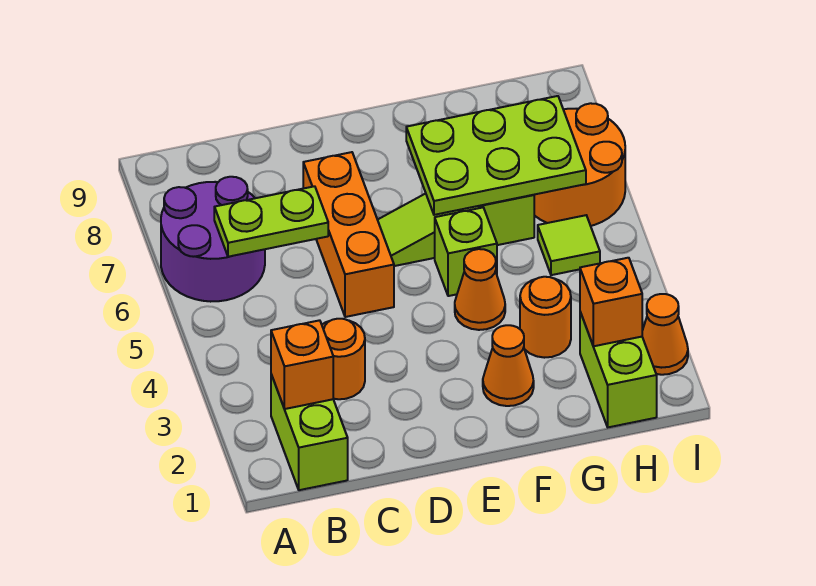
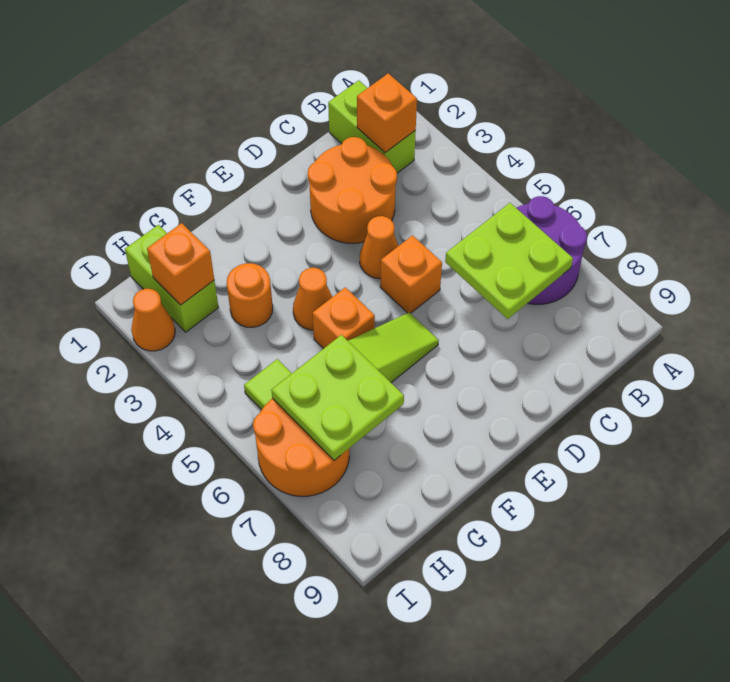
lime 1x2 plate [214,186,328,257] -> lime 2x2 plate [445,203,573,319]
orange 1x1 round brick [322,319,365,399] -> orange 2x2 round brick [308,137,397,243]
orange 1x3 brick [303,152,394,317] -> orange 1x1 brick [380,235,442,313]
orange 1x1 cone [483,325,534,406] -> orange 1x1 cone moved to [360,216,398,279]
lime 1x1 brick [435,208,497,296] -> orange 1x1 brick [313,287,375,349]
lime 2x3 plate [406,96,586,215] -> lime 2x2 plate [271,335,404,460]

